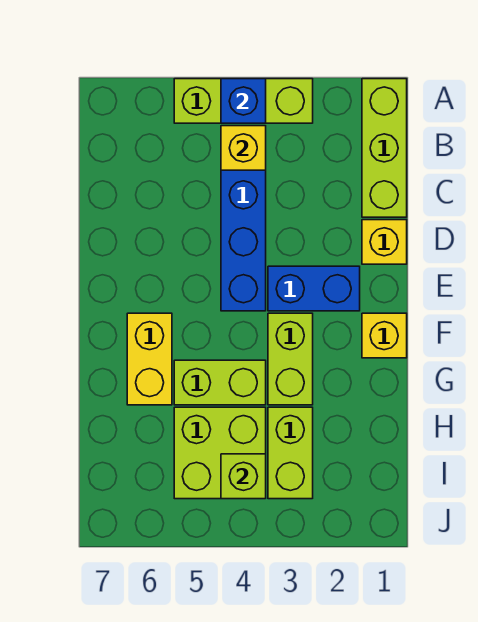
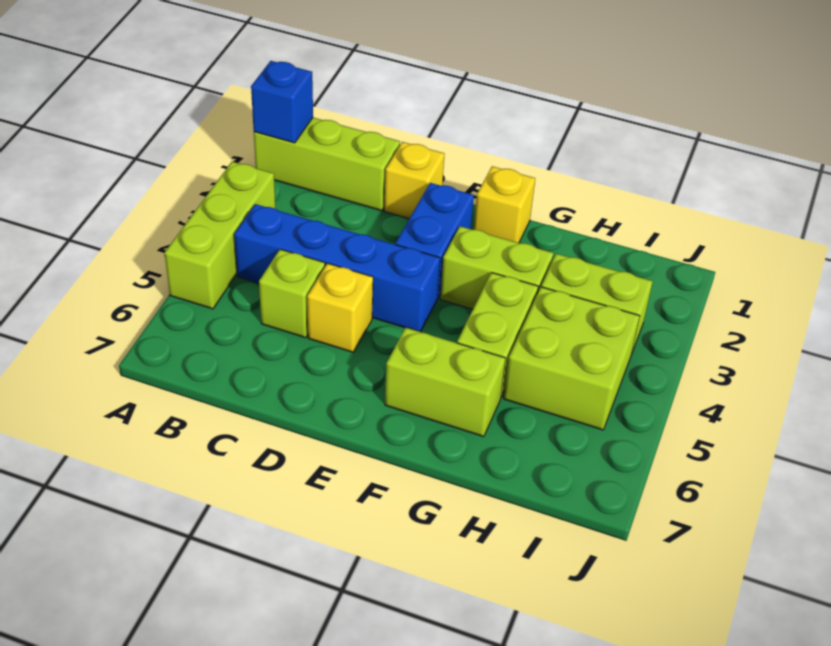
blue 1x1 brick [221,79,266,123] -> blue 1x1 brick moved to [251,61,313,143]
yellow 1x1 brick [221,126,266,170] -> yellow 1x1 brick moved to [307,263,373,353]
yellow 1x2 brick [127,313,172,405] -> lime 1x2 brick [385,328,505,437]
lime 1x1 brick [221,454,266,499] -> lime 1x1 brick moved to [259,249,325,338]

